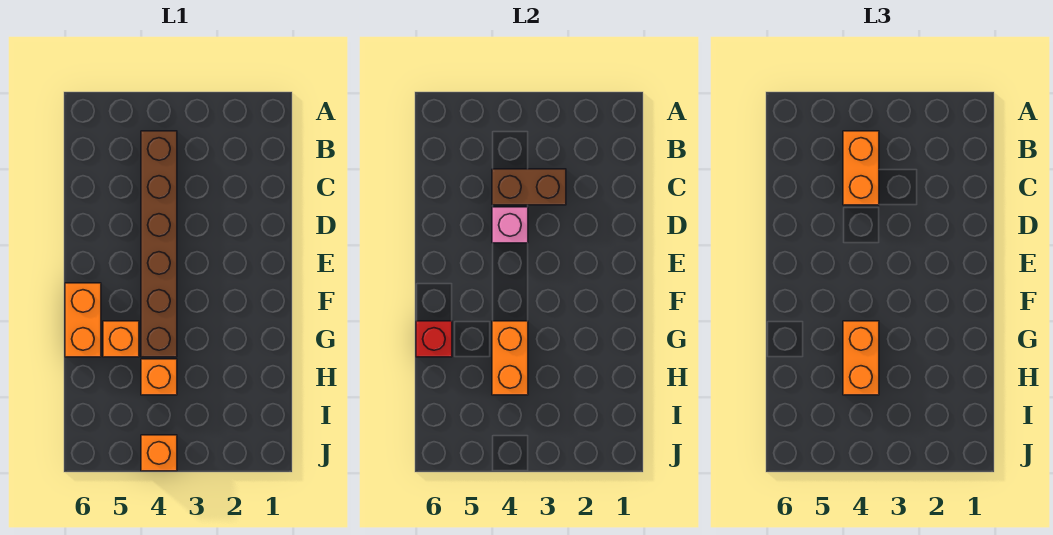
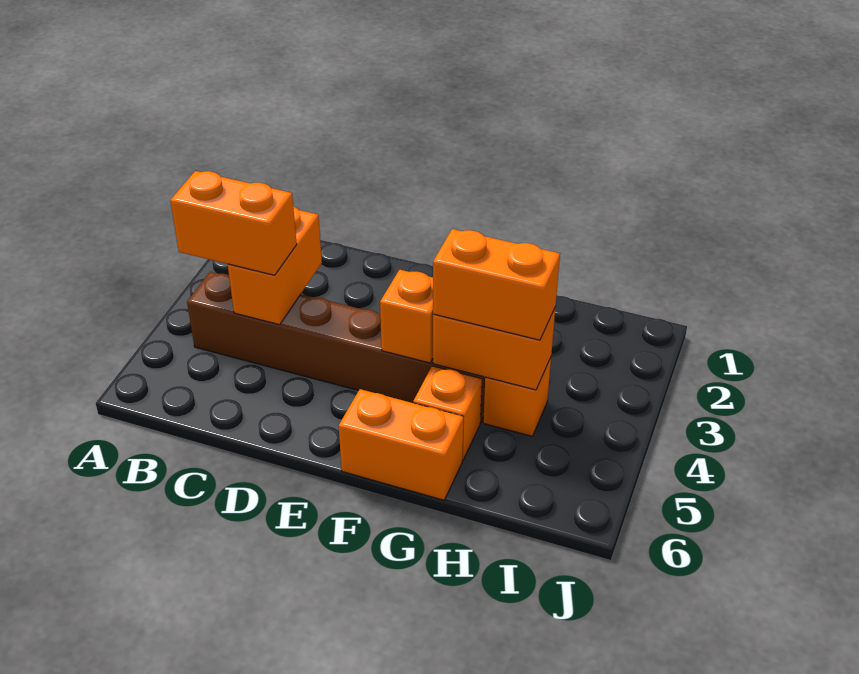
brown 1x2 brick [492,169,566,205] -> orange 1x2 brick [228,206,322,325]
pink 1x1 brick [492,207,528,243] -> none
red 1x1 brick [416,321,452,357] -> none
orange 1x1 brick [141,435,177,471] -> orange 1x1 brick moved to [380,270,433,363]

